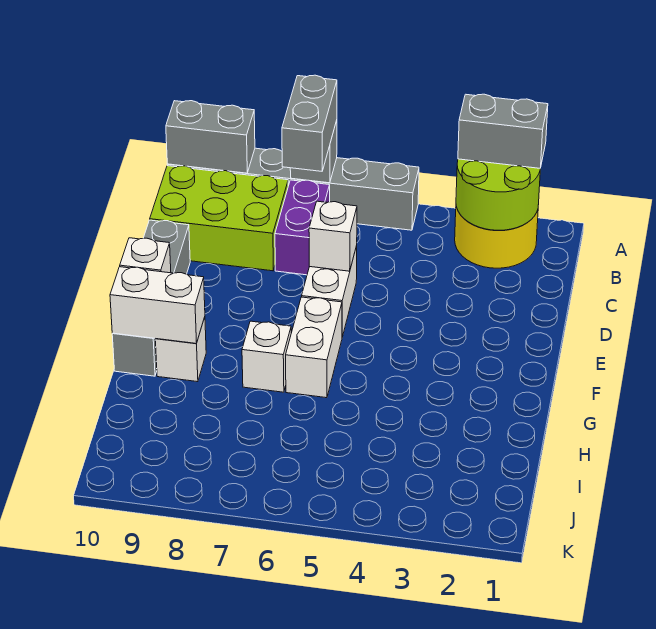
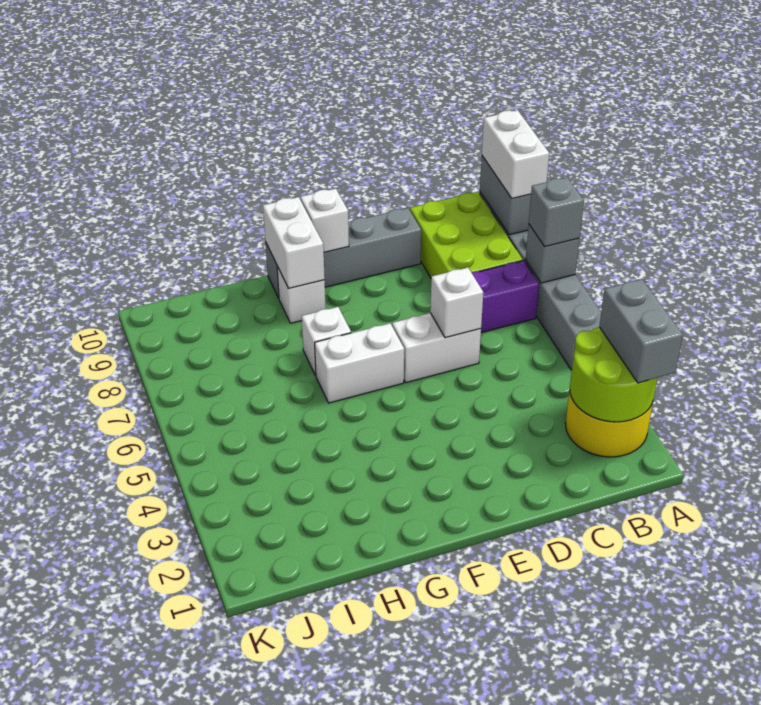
grey 1x2 brick [282,75,337,171] -> grey 1x1 brick [529,178,584,246]
none -> white 1x2 brick [482,110,549,198]

